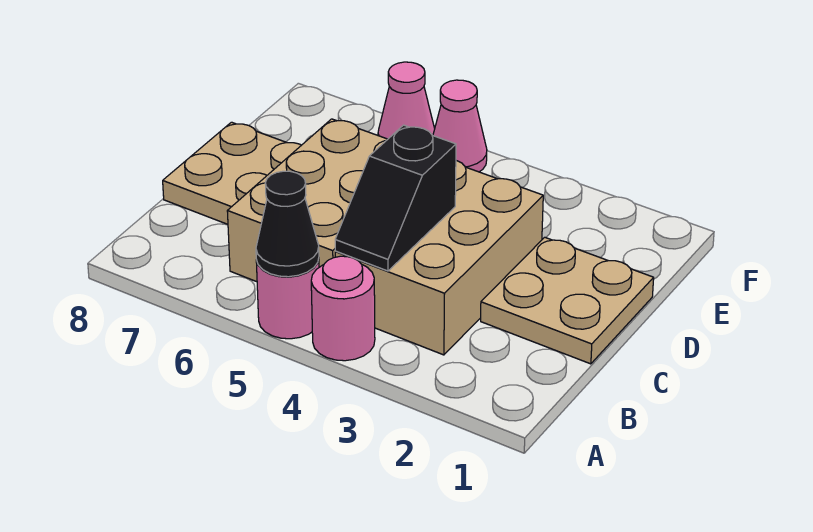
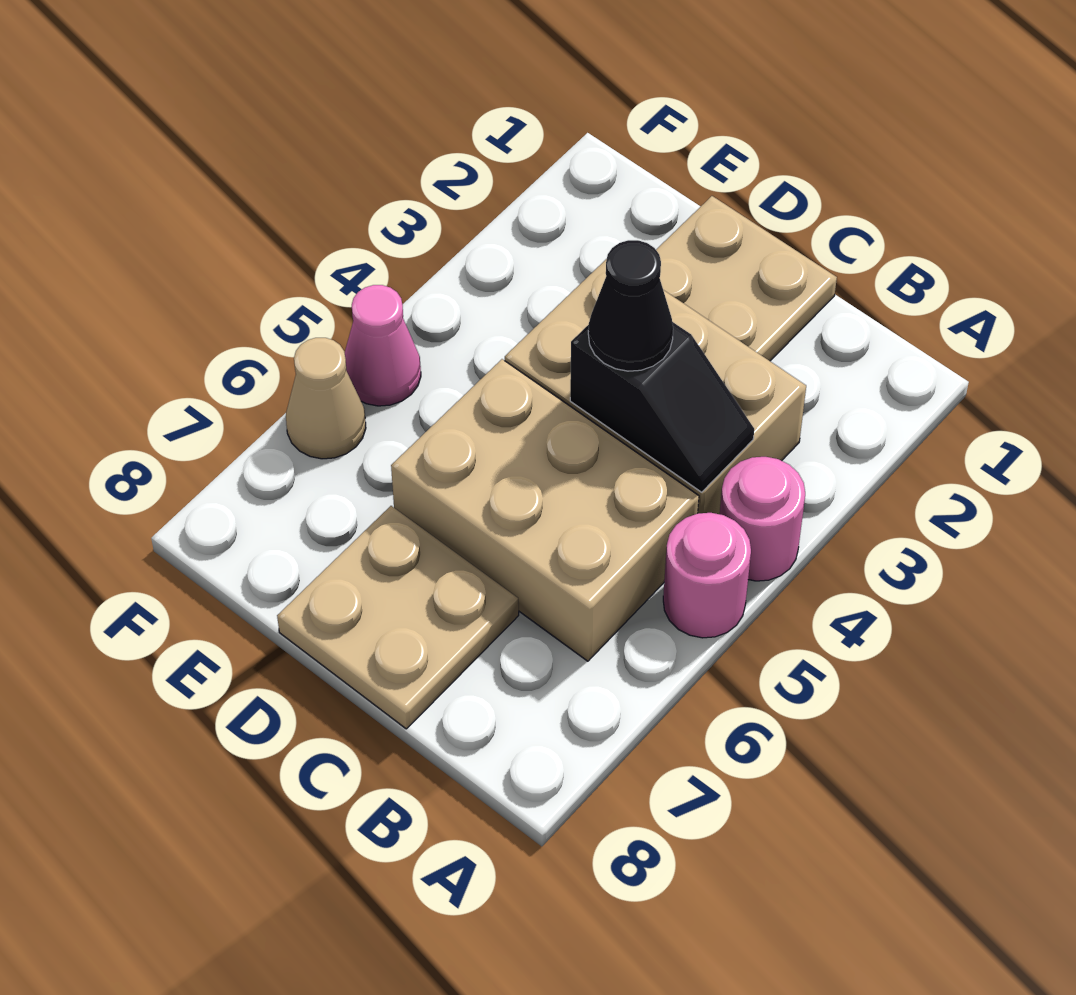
black 1x1 cone [256,171,319,277] -> black 1x1 cone moved to [588,240,673,371]
pink 1x1 cone [378,62,435,139] -> tan 1x1 cone [286,338,366,459]

